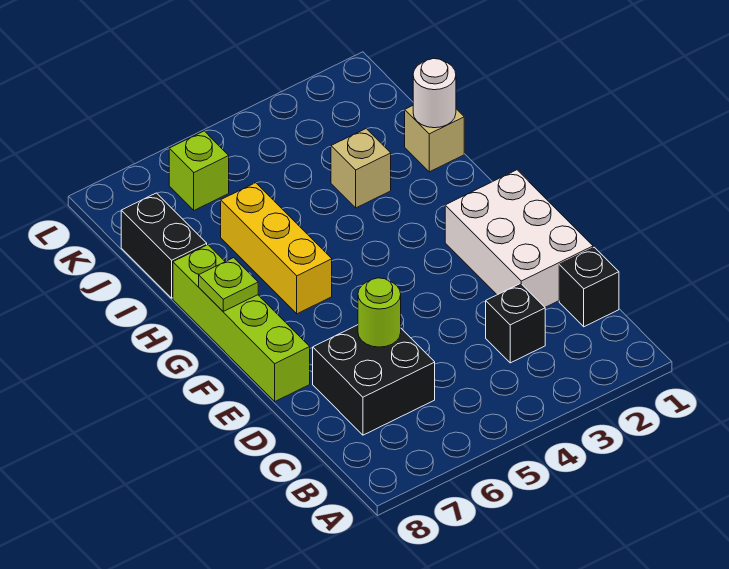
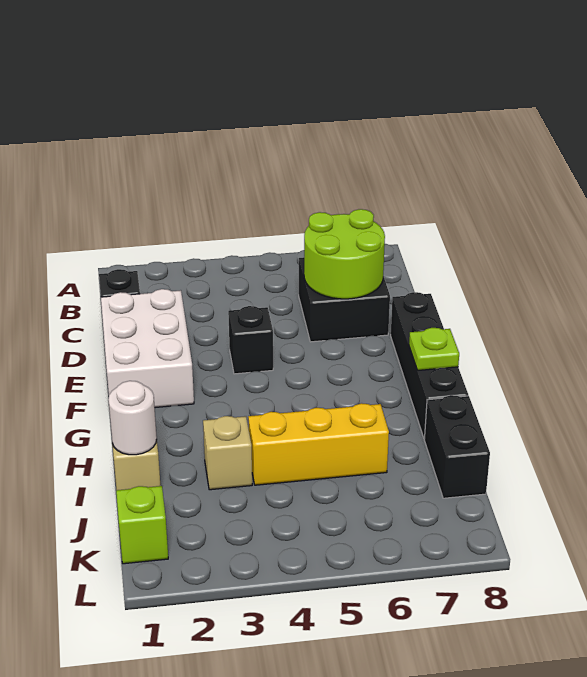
black 1x1 brick [486,283,545,363] -> black 1x1 brick moved to [228,306,273,374]
lime 1x1 round brick [358,278,401,347] -> lime 2x2 round brick [304,209,385,299]
lime 1x4 brick [173,245,310,401] -> black 1x4 brick [391,292,468,439]
yellow 1x3 brick [221,183,332,314] -> yellow 1x3 brick turned to [248,403,389,485]
lime 1x1 brick [169,131,229,210] -> lime 1x1 brick moved to [116,486,168,564]

